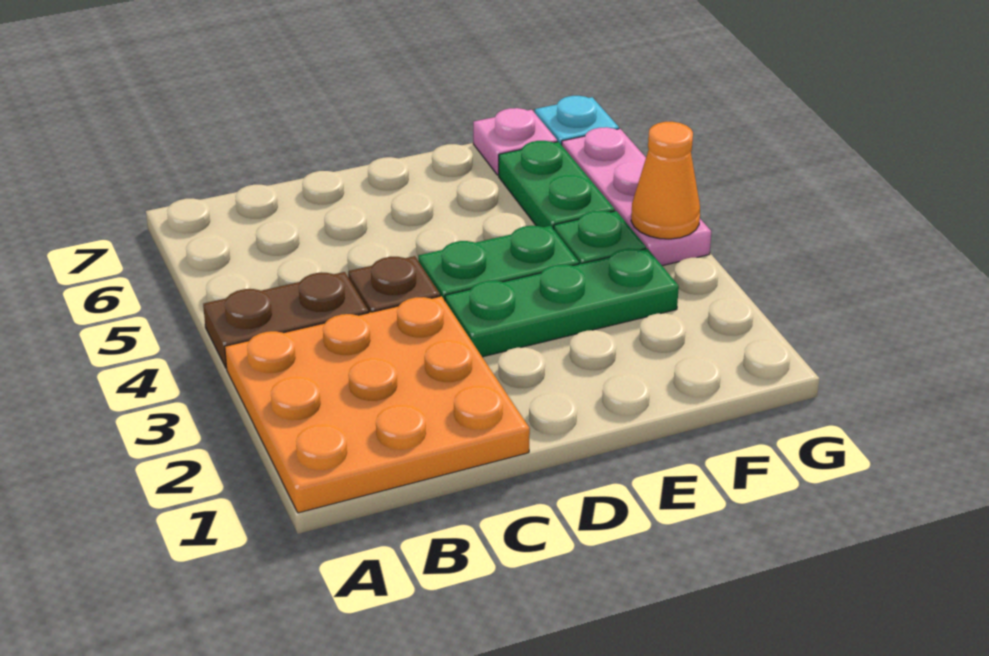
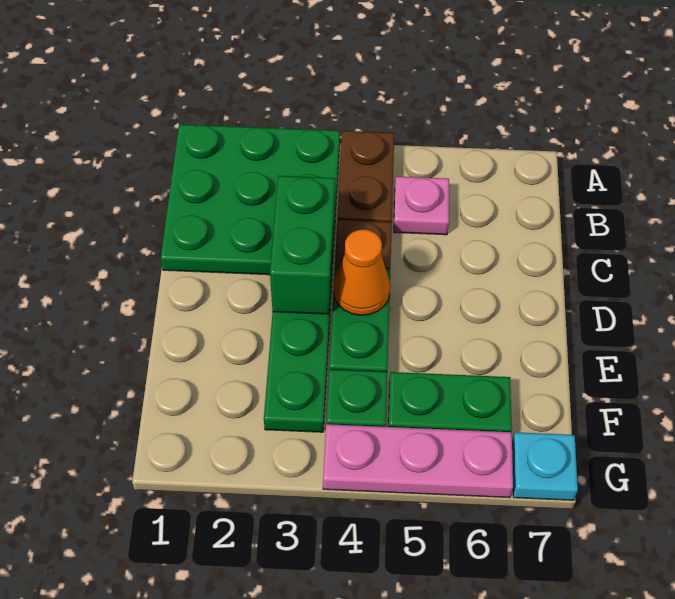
orange 3x3 plate [225,296,530,513] -> green 3x3 plate [161,124,340,275]
none -> green 1x2 brick [270,176,335,314]
pink 1x1 plate [473,108,557,175] -> pink 1x1 plate moved to [394,177,449,235]
orange 1x1 cone [631,122,700,239] -> orange 1x1 cone moved to [334,229,390,315]

